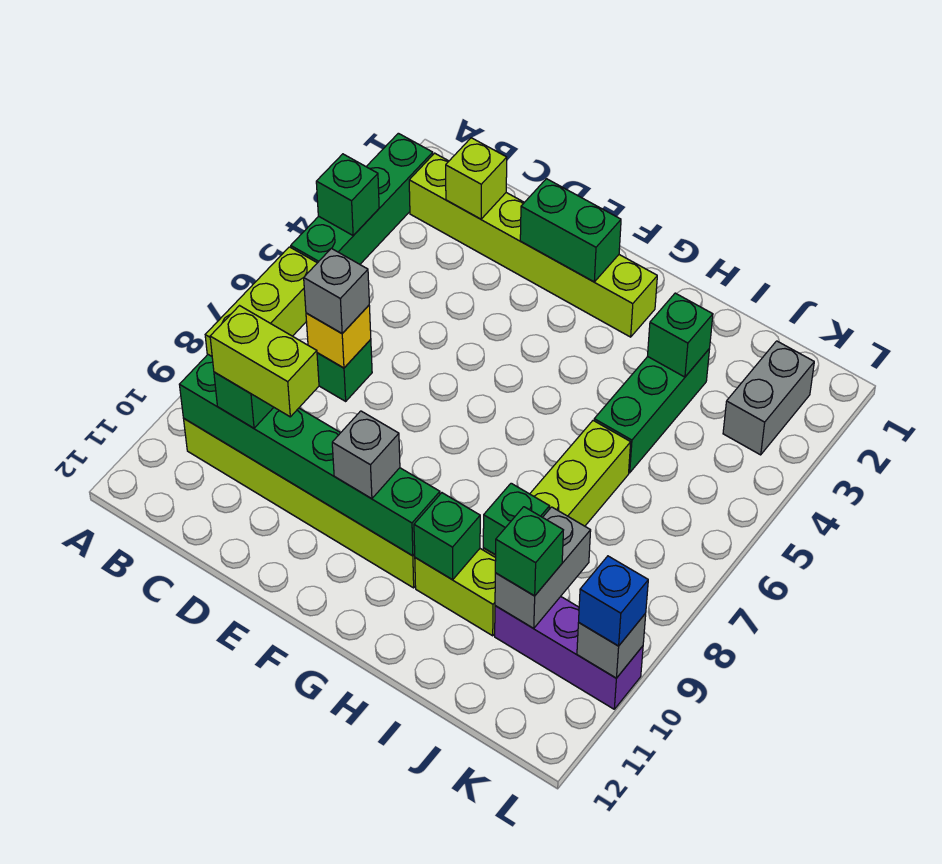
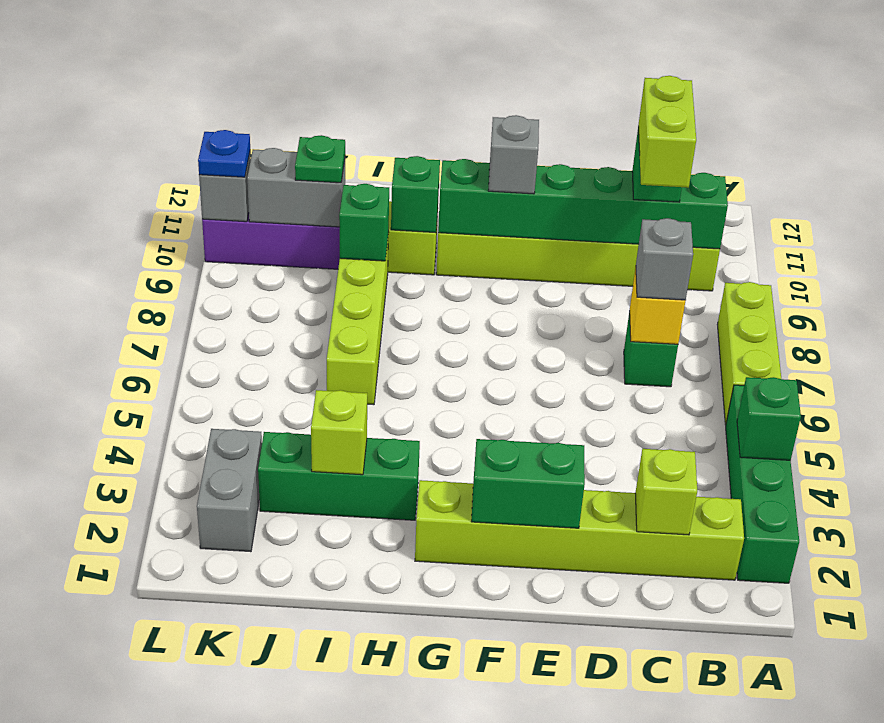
lime 1x2 brick [210,306,319,417] -> lime 1x2 brick turned to [638,76,696,188]
green 1x3 brick [594,349,710,473] -> green 1x3 brick turned to [258,432,420,520]
green 1x1 brick [648,293,713,377] -> lime 1x1 brick [311,390,367,475]
grey 1x2 brick [495,507,591,628] -> grey 1x2 brick turned to [247,148,345,227]
green 1x1 brick [495,507,563,596] -> green 1x1 plate [295,135,345,183]
blue 1x1 brick [579,556,648,646] -> blue 1x1 plate [198,130,250,177]

